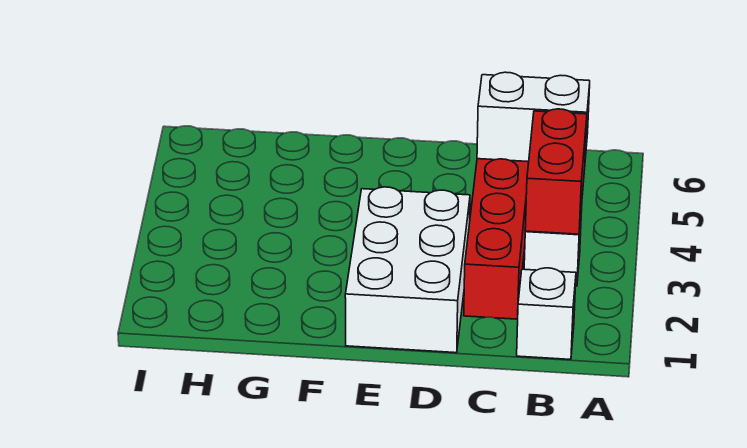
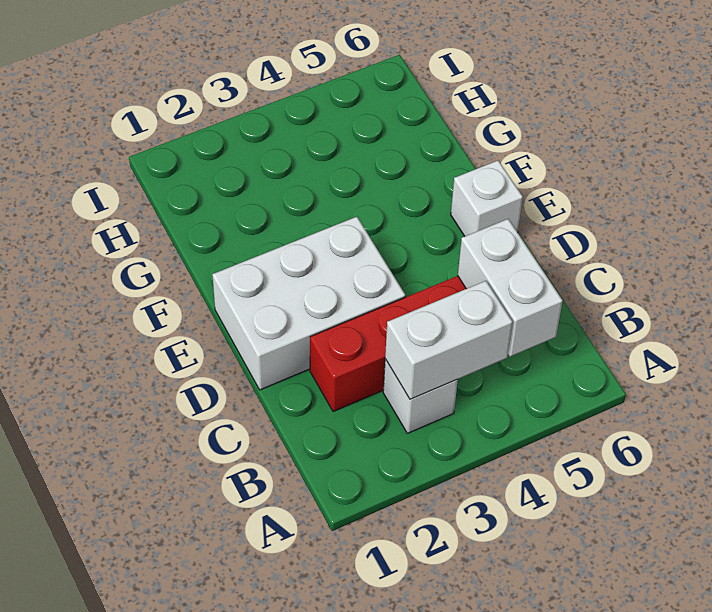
white 1x1 brick [517,268,576,360] -> white 1x1 brick moved to [451,161,523,236]
red 1x2 brick [525,109,587,234] -> white 1x2 brick [385,281,512,399]

